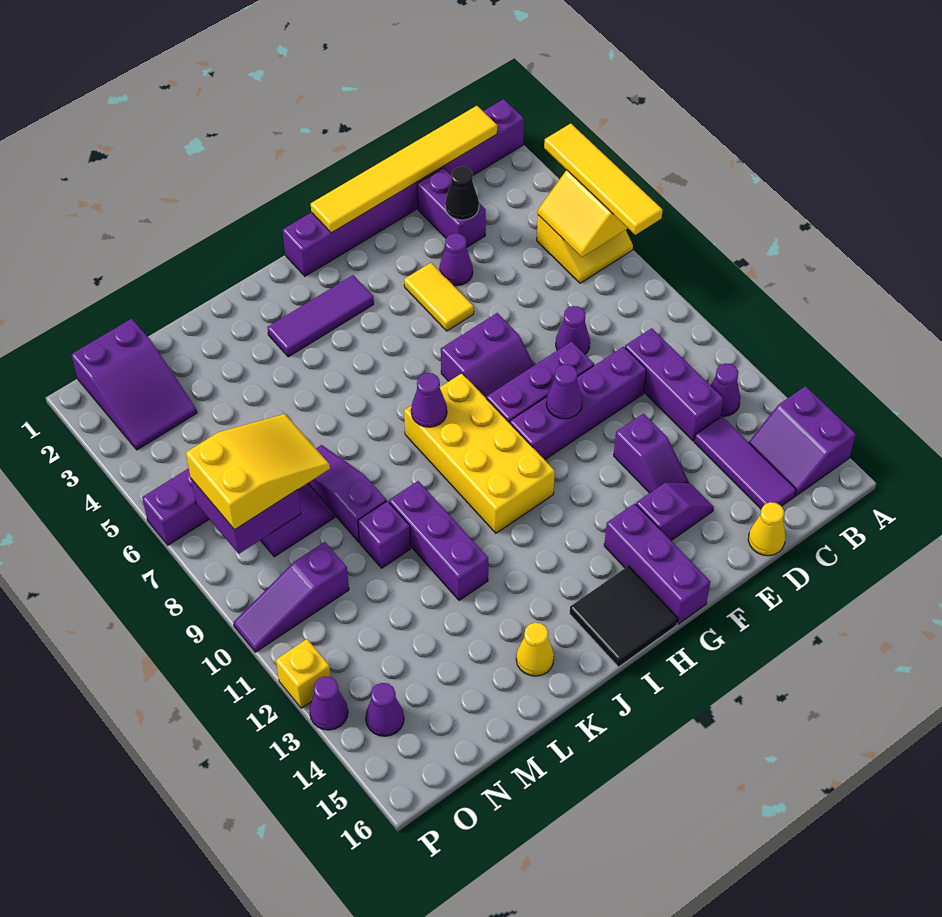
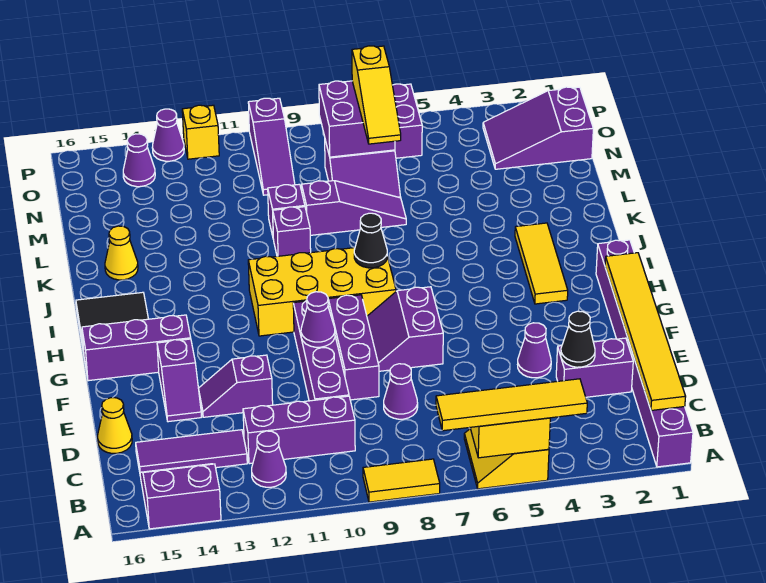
yellow 1x2 tile [404,263,474,331] -> yellow 1x2 tile moved to [363,459,440,502]
purple 1x3 tile [267,275,374,357] -> yellow 1x3 tile [515,223,568,304]
purple 1x1 cone [411,373,447,427] -> black 1x1 cone [354,213,387,268]
purple 1x3 brick [389,481,488,601] -> purple 1x1 brick [273,207,311,256]
yellow 2x3 slope [186,414,330,530] -> yellow 1x3 slope [352,46,401,144]
purple 1x3 slope [233,542,349,652] -> purple 1x3 slope turned to [248,98,295,195]

